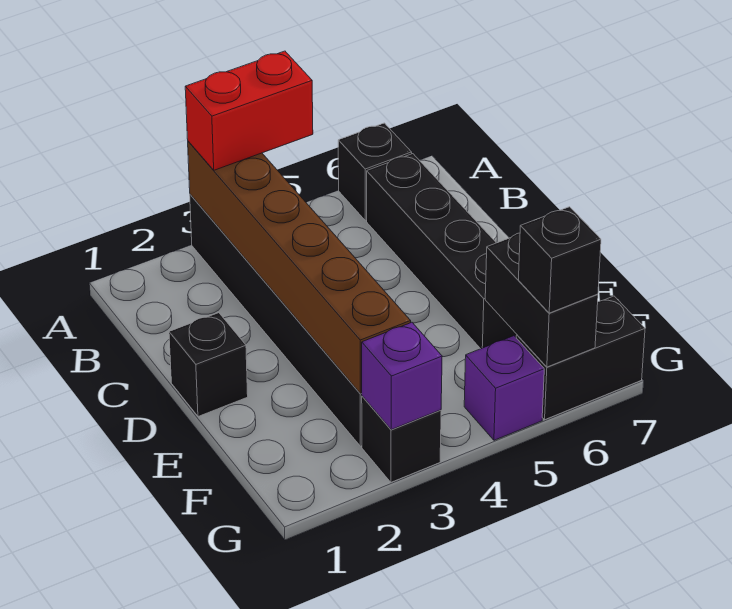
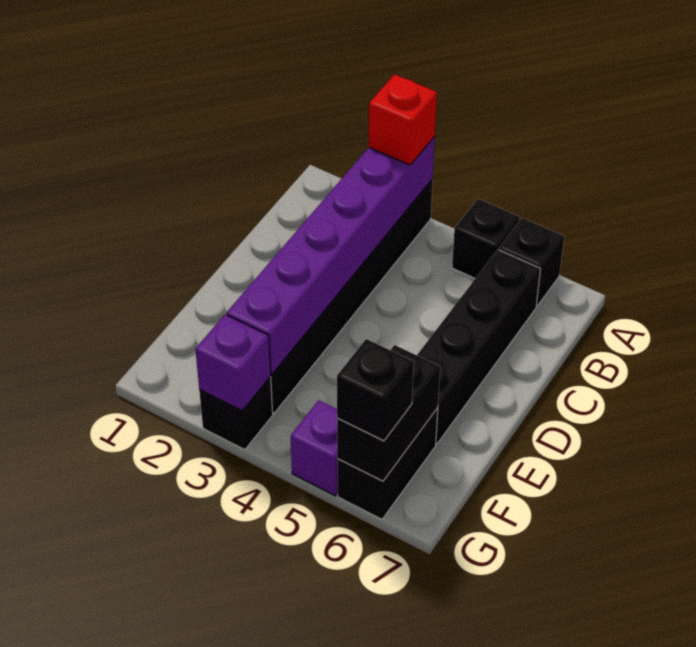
brown 1x6 brick [188,141,411,394] -> purple 1x6 brick [227,137,435,374]
red 1x2 brick [185,51,313,170] -> red 1x1 brick [369,74,437,165]
black 1x1 brick [169,313,248,416] -> black 1x1 brick moved to [452,199,520,278]
black 1x2 brick [516,296,645,420] -> black 1x2 brick turned to [337,408,438,519]

